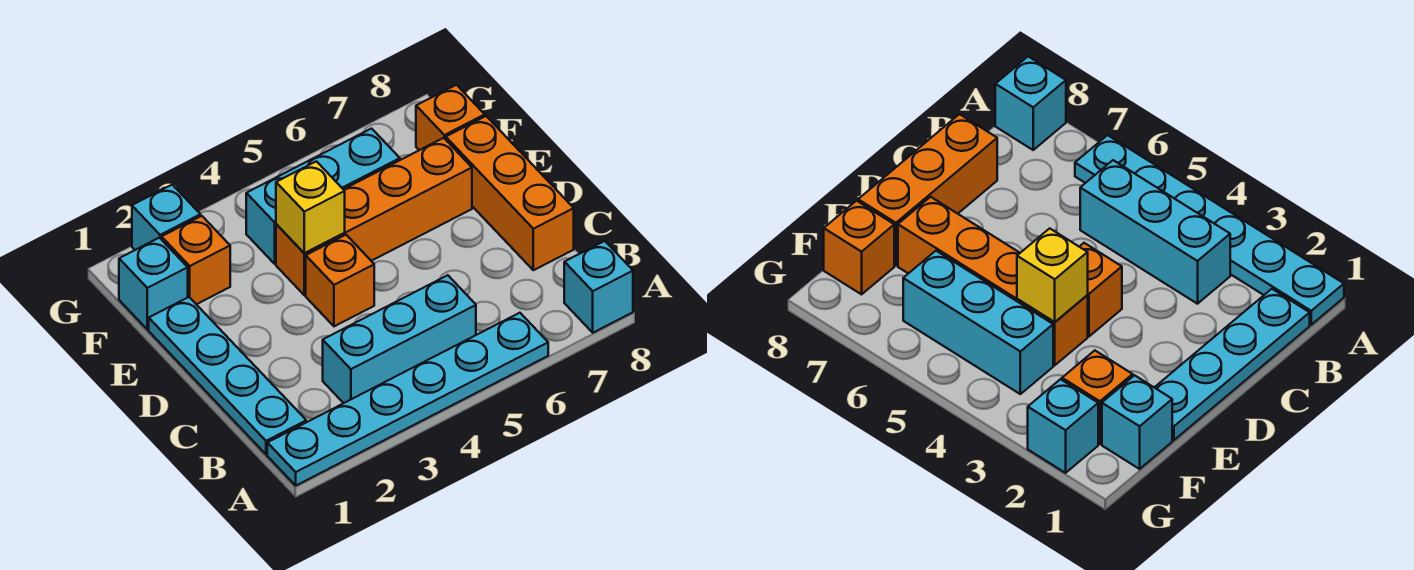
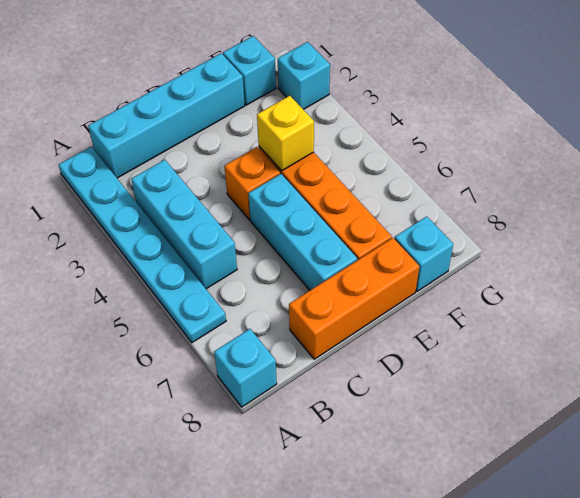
cyan 1x4 plate [149,297,306,454] -> cyan 1x4 brick [88,53,245,178]
orange 1x1 brick [162,216,230,304] -> none
cyan 1x3 brick [246,129,400,264] -> cyan 1x3 brick moved to [248,174,357,290]
orange 1x1 brick [416,85,485,150] -> cyan 1x1 brick [395,216,453,291]

